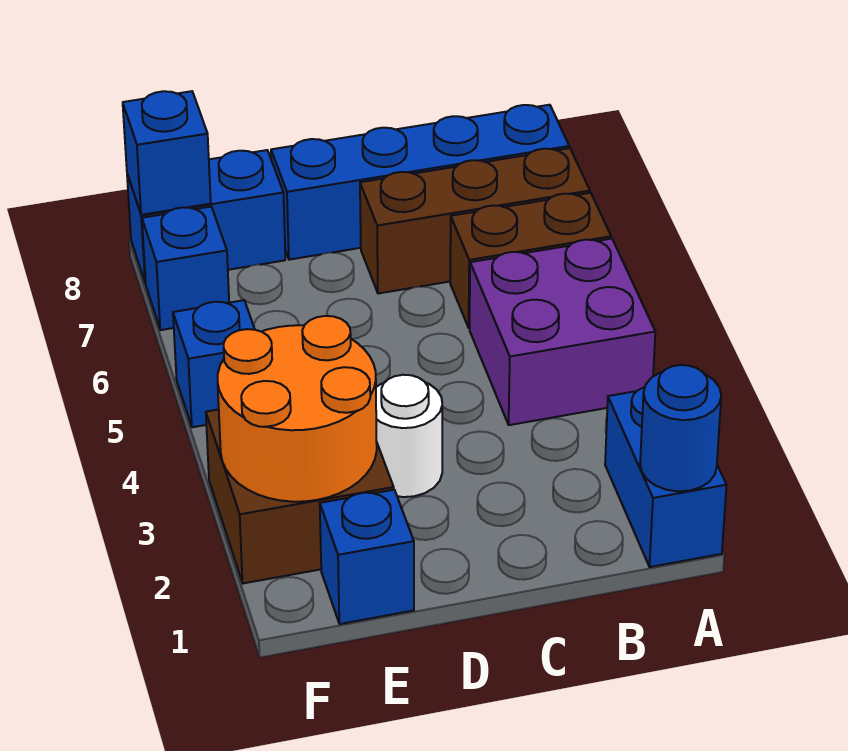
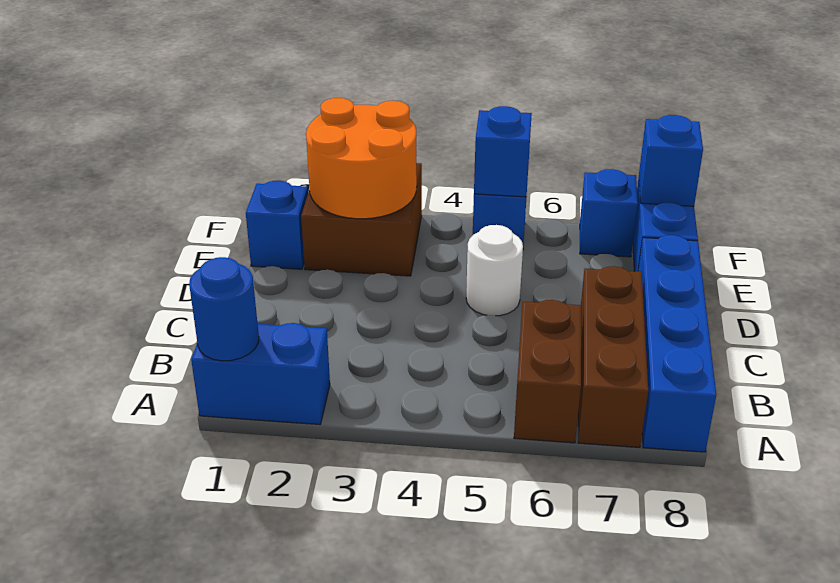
purple 2x2 brick [470,239,655,425] -> none
white 1x1 round brick [376,375,442,497] -> white 1x1 round brick moved to [466,225,523,316]
none -> blue 1x1 brick [474,106,532,197]

